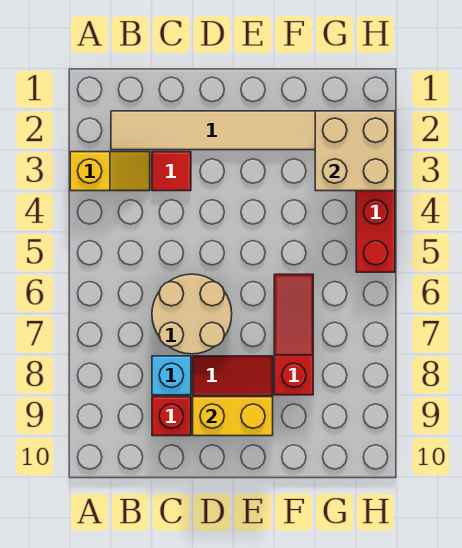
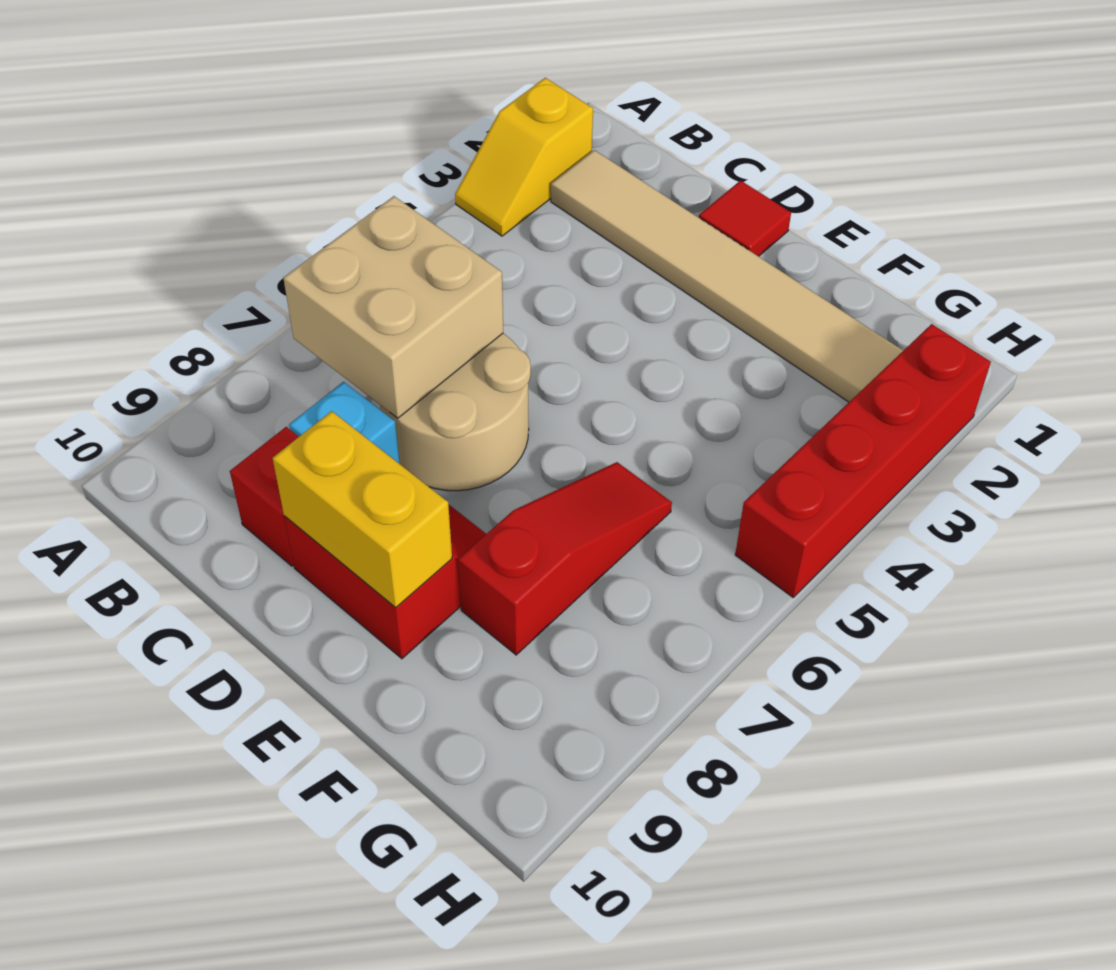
yellow 1x2 slope [70,152,150,191] -> yellow 1x2 slope turned to [455,78,593,236]
red 1x1 tile [152,152,191,191] -> red 1x1 tile moved to [699,181,791,256]
tan 2x2 brick [315,111,395,191] -> tan 2x2 brick moved to [283,196,503,418]

